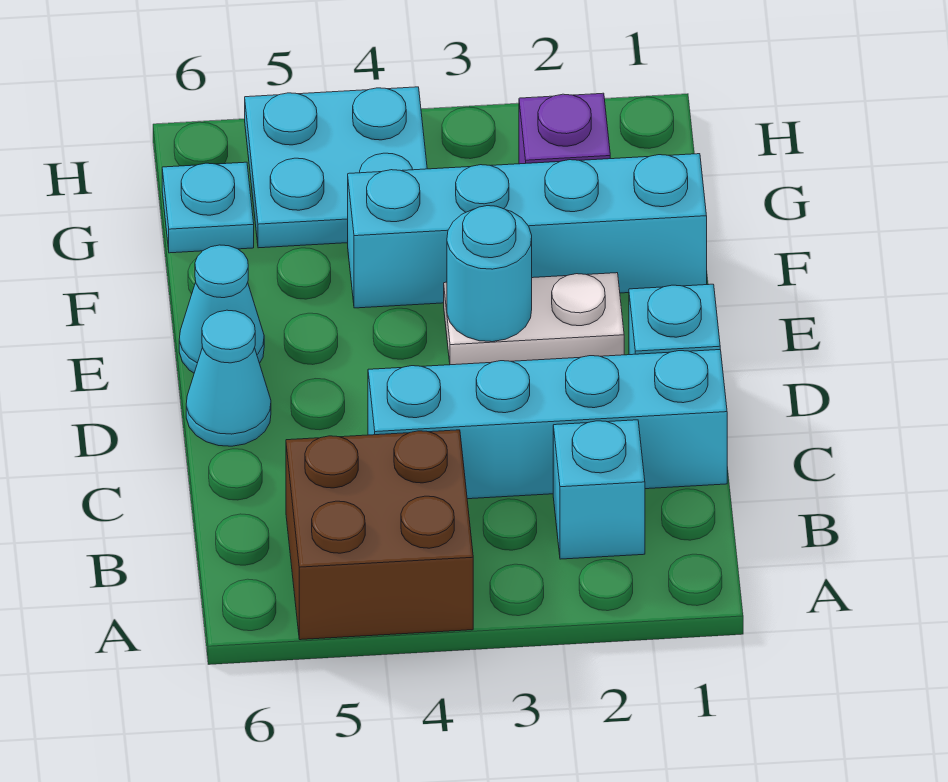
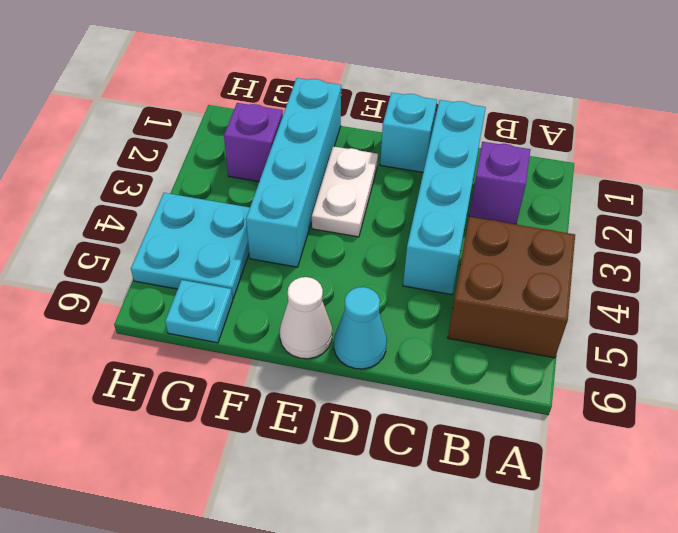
cyan 1x1 brick [553,420,645,559] -> purple 1x1 brick [469,142,531,224]
cyan 1x1 round brick [447,206,532,342] -> none
cyan 1x1 cone [179,245,264,373] -> white 1x1 cone [280,277,332,359]

